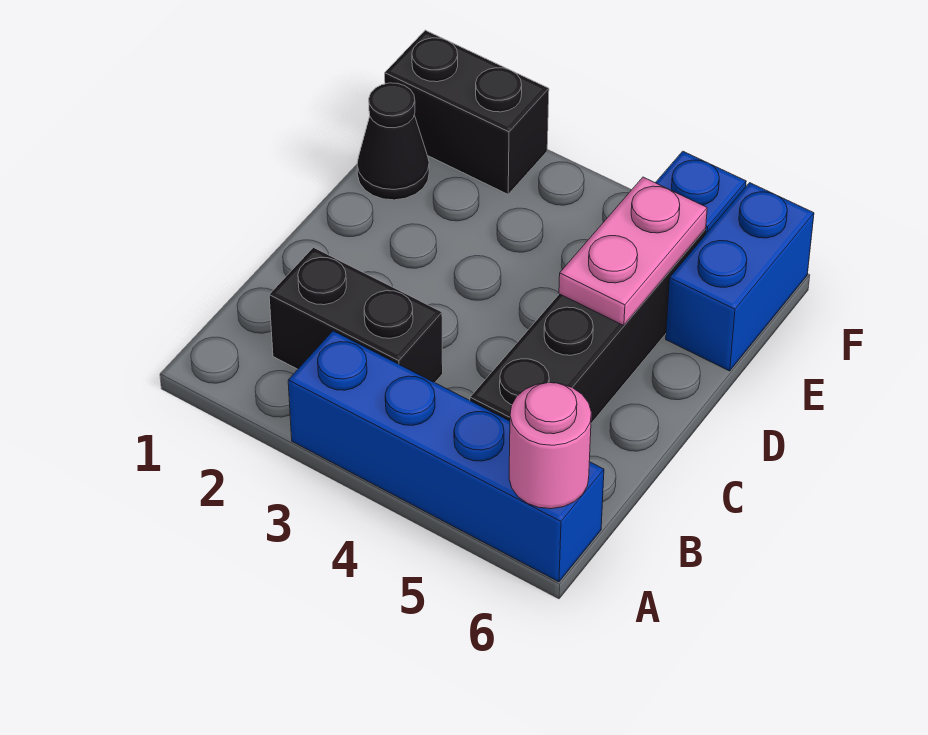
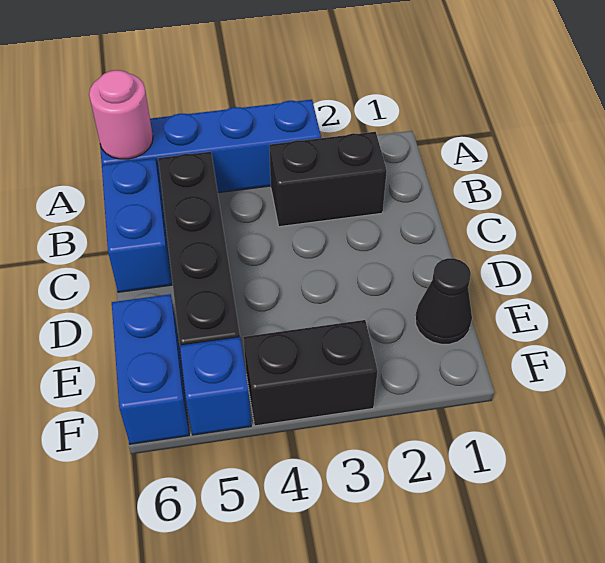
none -> blue 1x2 brick [102,158,172,292]
pink 1x2 plate [559,177,707,325] -> none
black 1x2 brick [385,30,549,194] -> black 1x2 brick moved to [243,320,378,426]

